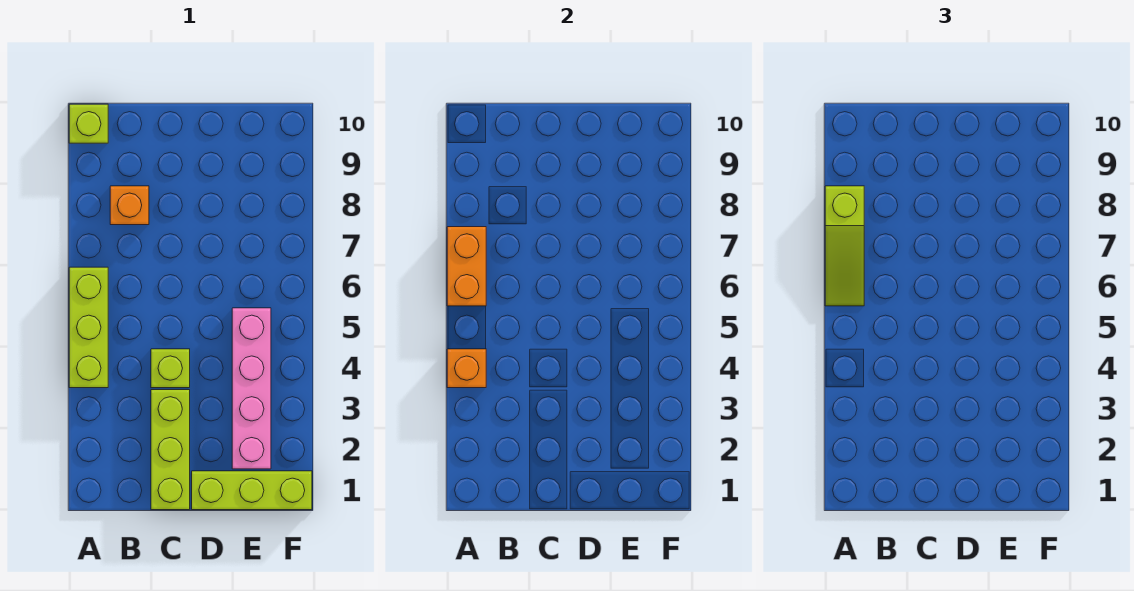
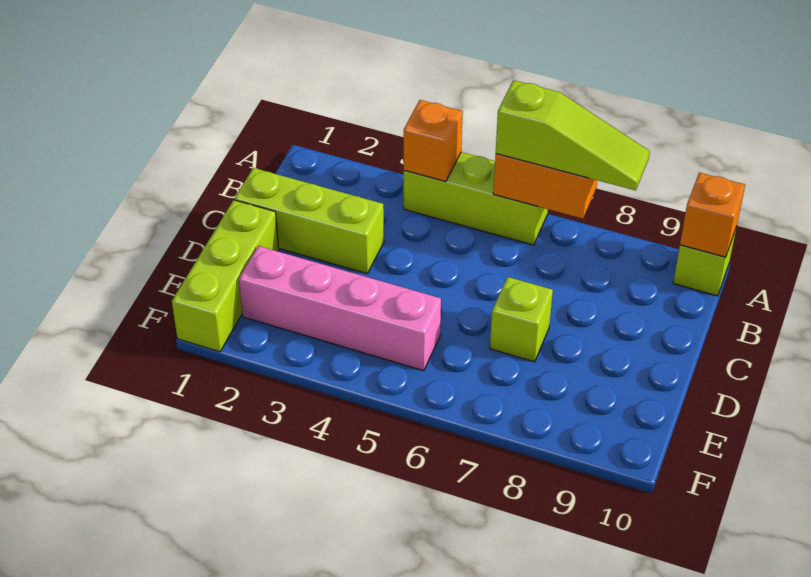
lime 1x3 slope [825,186,864,306] -> lime 1x3 slope turned to [496,80,650,190]
orange 1x1 brick [110,186,149,225] -> orange 1x1 brick moved to [680,172,745,257]
lime 1x1 brick [151,349,190,388] -> lime 1x1 brick moved to [490,277,553,362]

